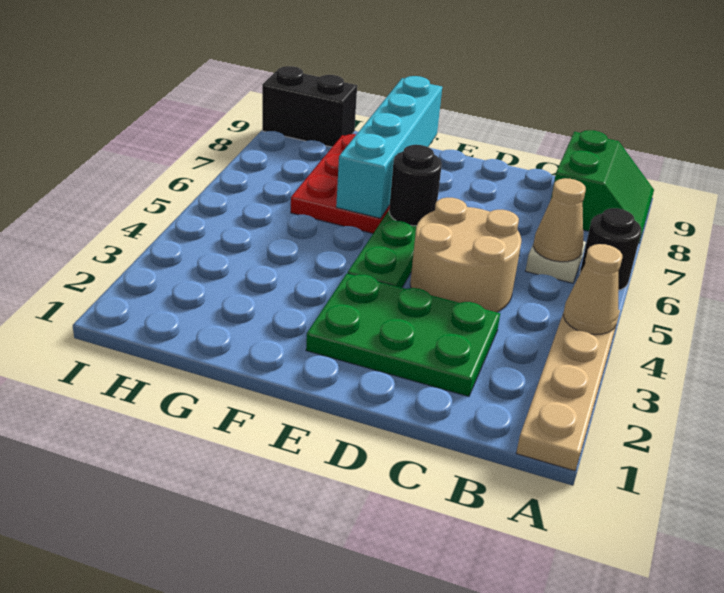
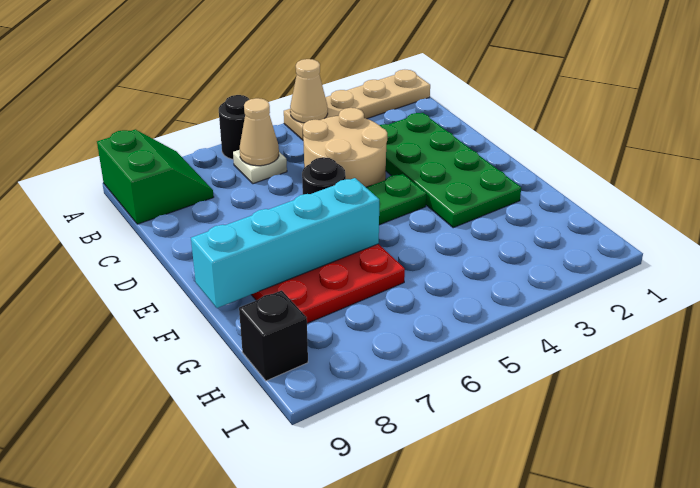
green 2x2 slope [551,130,654,243] -> green 2x2 slope turned to [97,130,214,224]
green 2x3 plate [306,273,500,396] -> green 2x4 plate [380,113,521,228]
black 1x2 brick [262,66,357,147] -> black 1x1 brick [239,290,308,381]

